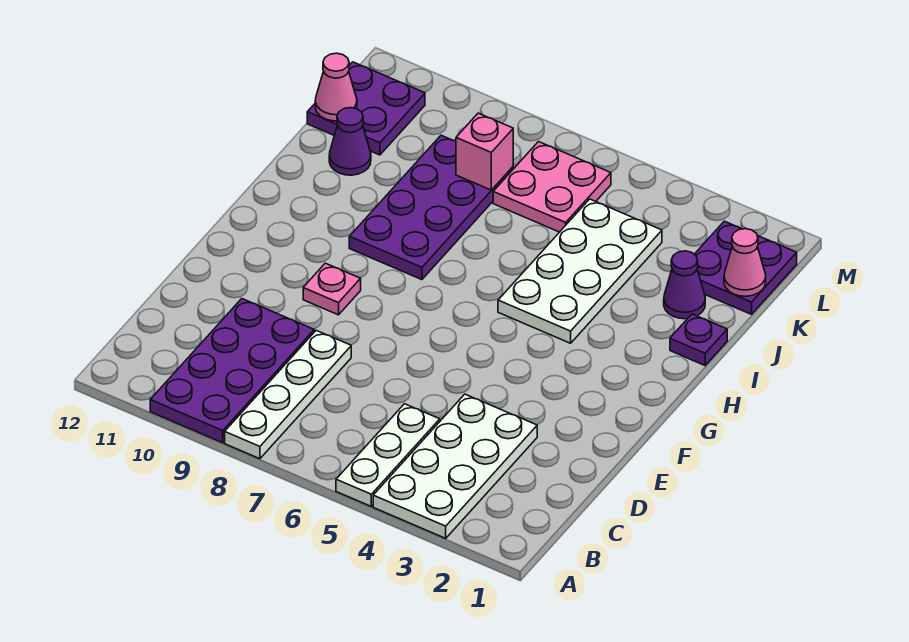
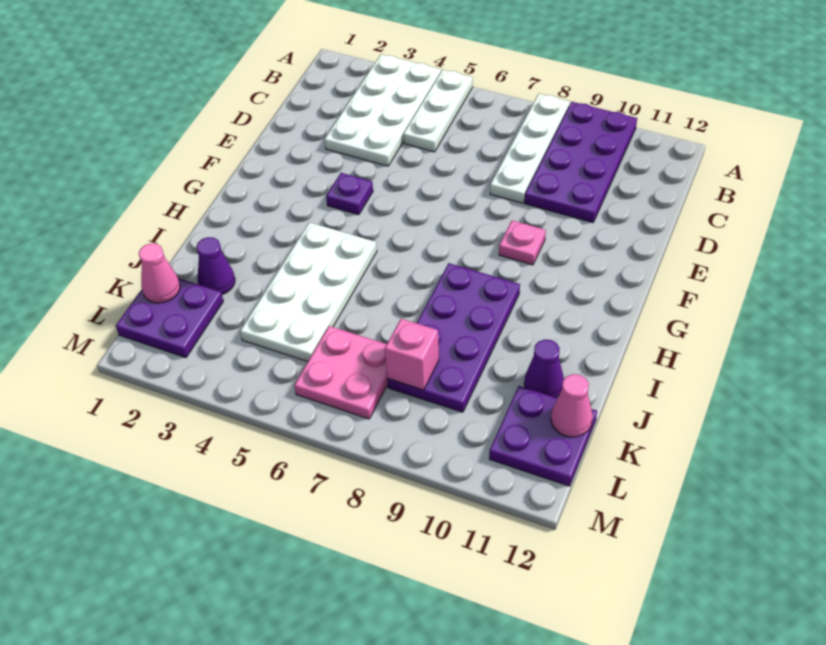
purple 1x1 plate [670,314,727,365] -> purple 1x1 plate moved to [326,173,373,215]

